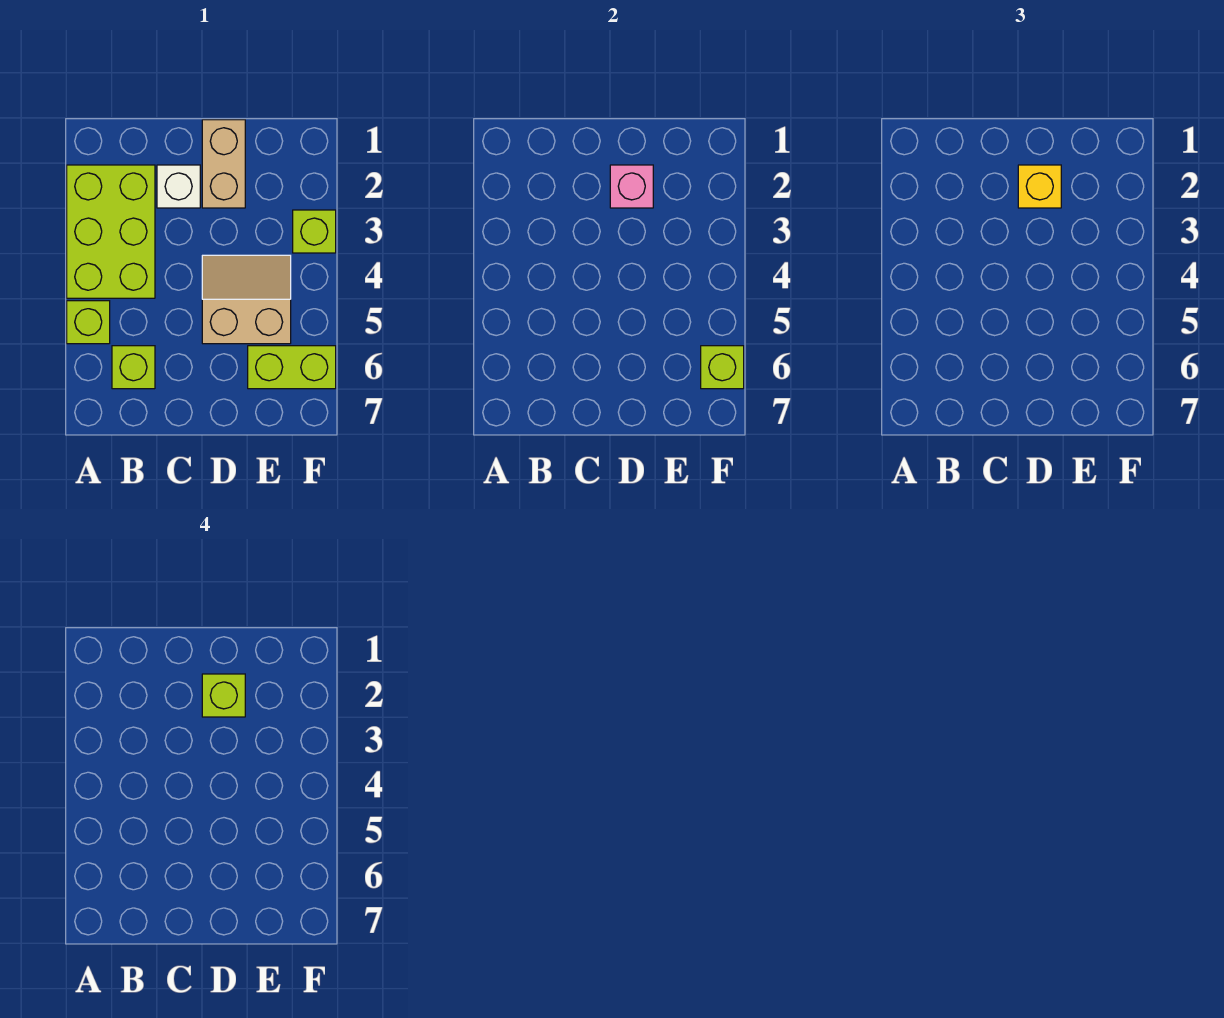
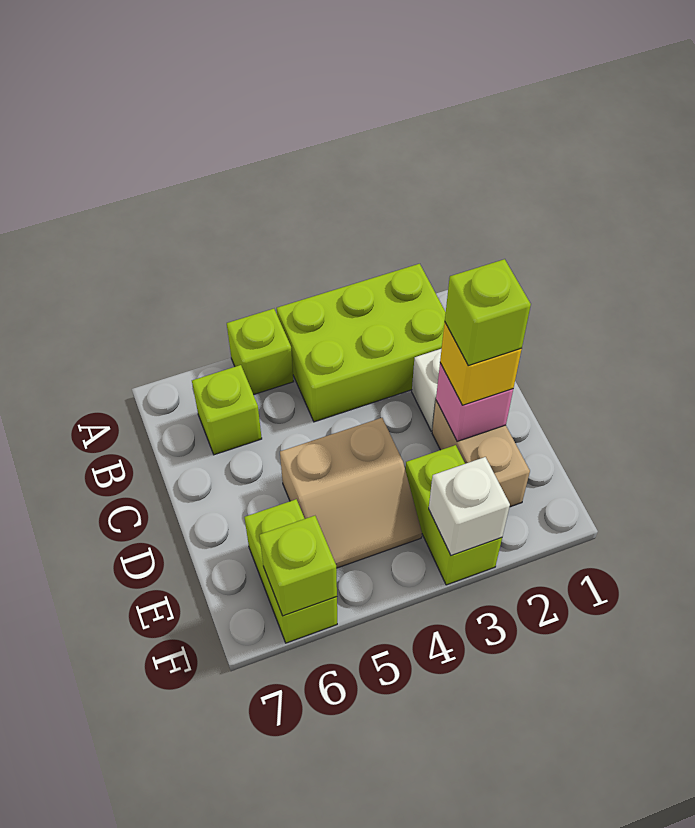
tan 1x2 brick [202,120,245,208] -> tan 1x2 brick turned to [432,401,530,507]
tan 2x2 slope [202,255,291,344] -> tan 2x2 slope turned to [280,418,422,568]
lime 1x1 brick [293,210,336,253] -> lime 1x2 brick [405,445,502,585]
none -> white 1x1 brick [429,457,510,556]

